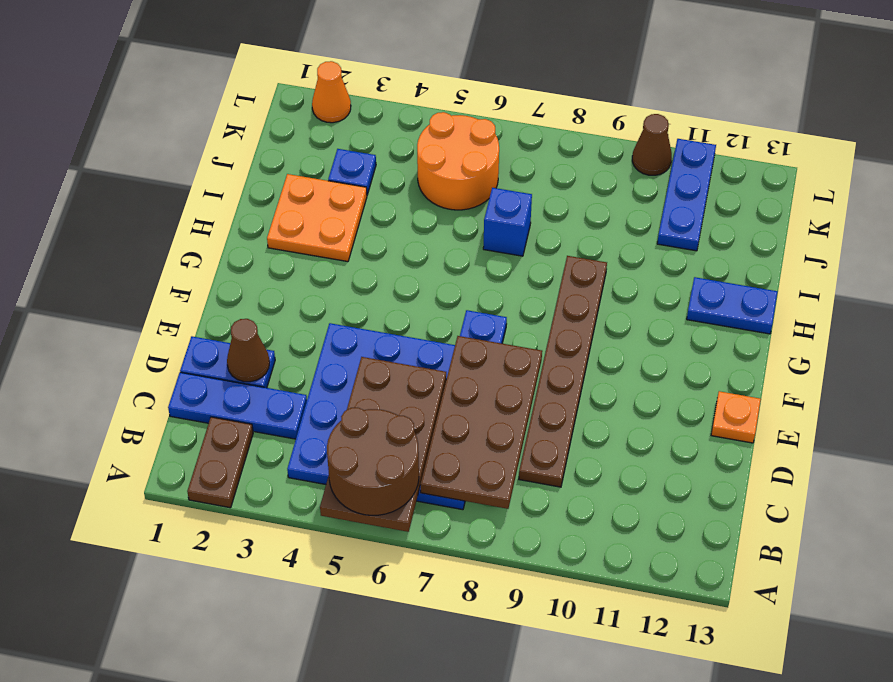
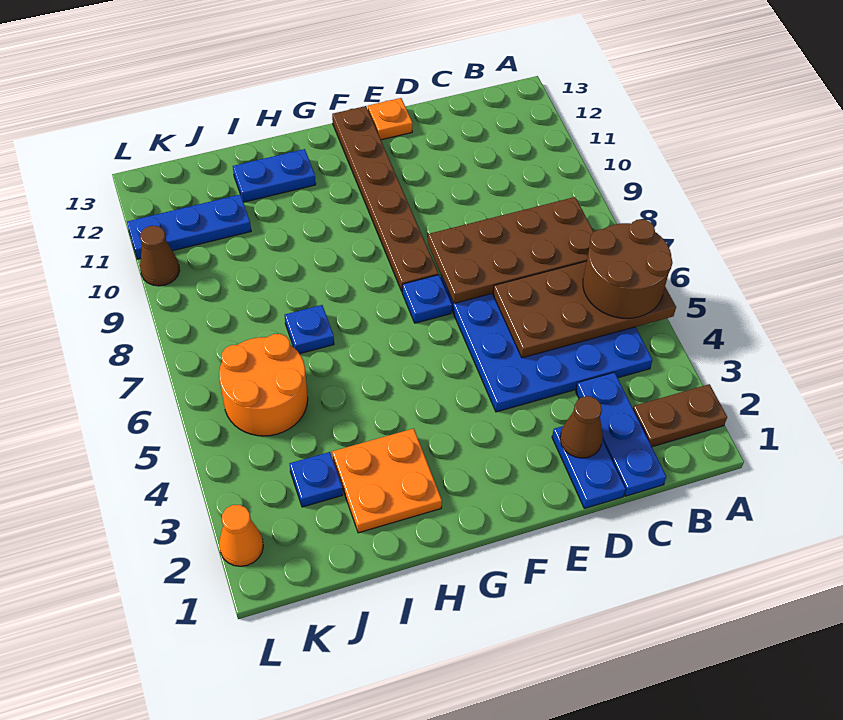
brown 1x6 plate [519,256,607,487] -> brown 1x6 plate turned to [332,106,438,291]
blue 1x2 plate [687,277,777,334] -> blue 1x2 plate turned to [233,149,316,202]
blue 1x1 brick [483,188,532,256] -> blue 1x1 plate [285,305,334,354]

